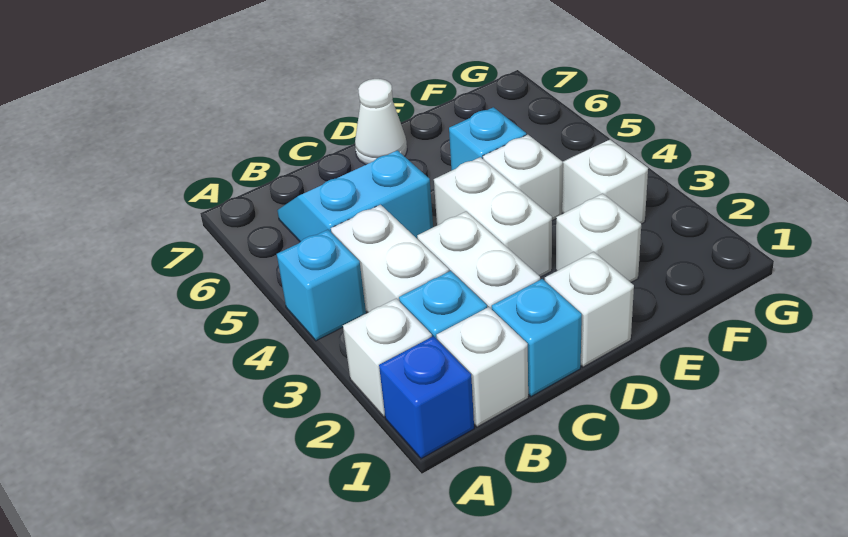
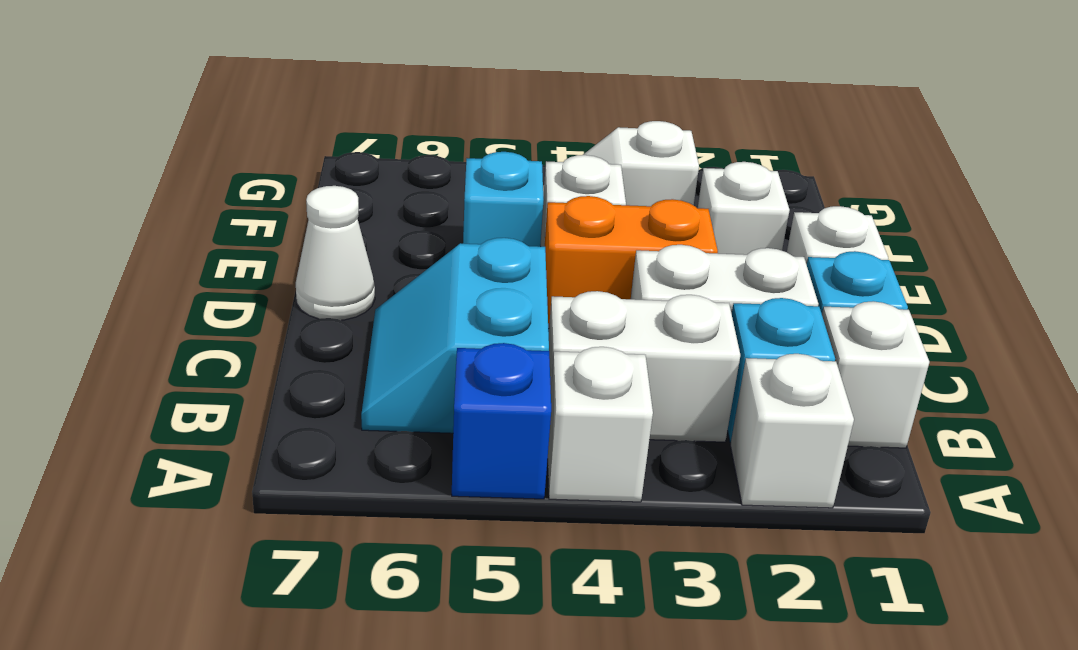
blue 1x1 brick [379,336,474,459] -> blue 1x1 brick moved to [452,343,551,499]
cyan 1x1 brick [277,230,366,341] -> white 1x1 brick [548,347,653,502]
white 1x2 brick [434,157,552,277] -> orange 1x2 brick [544,196,718,329]

